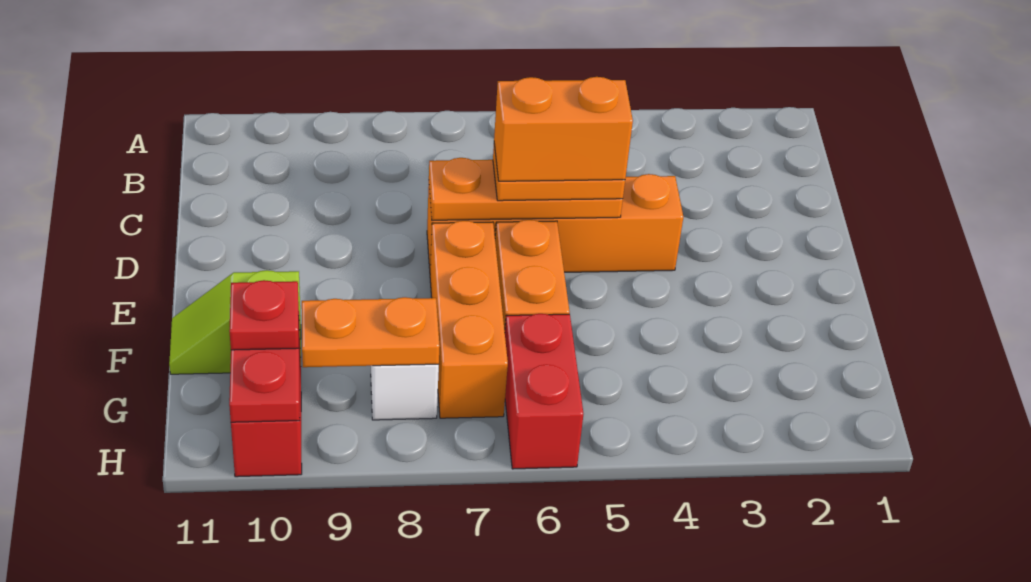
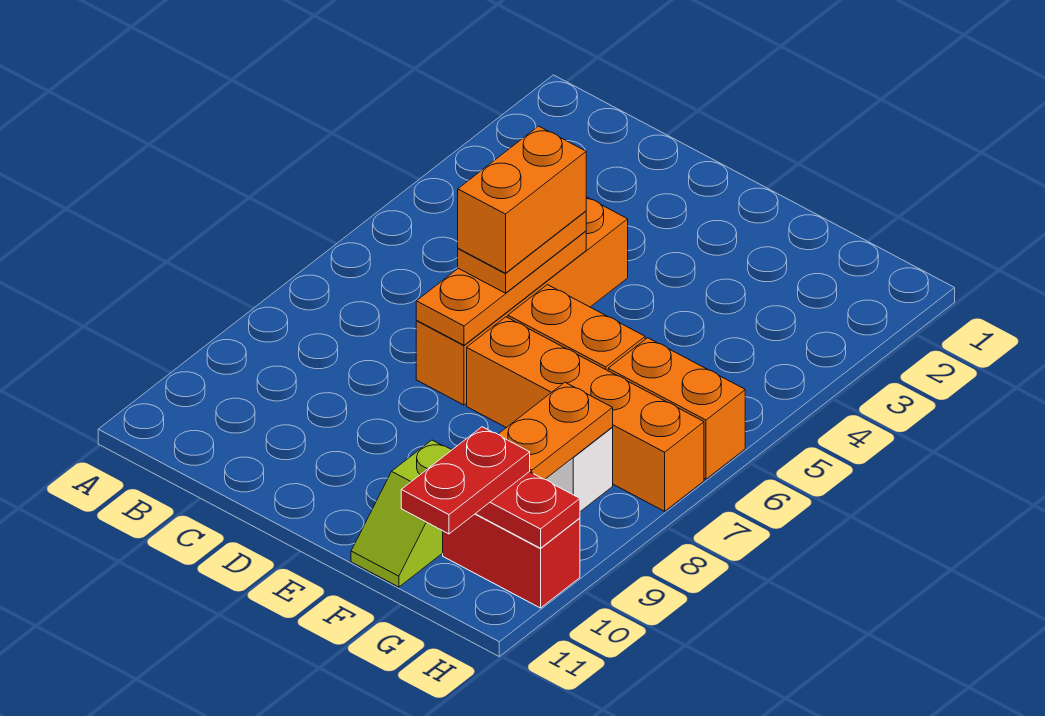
orange 1x3 brick [430,221,508,418] -> orange 1x4 brick [467,317,704,511]
red 1x2 brick [505,314,583,469] -> orange 1x2 brick [608,338,745,479]
red 1x1 plate [229,280,299,350] -> red 1x2 plate [401,427,530,534]

